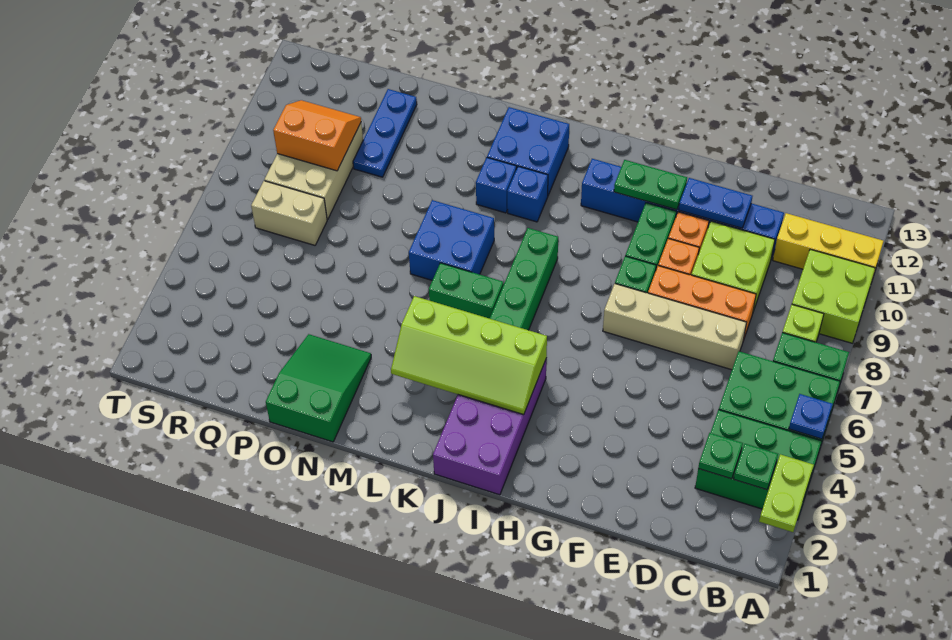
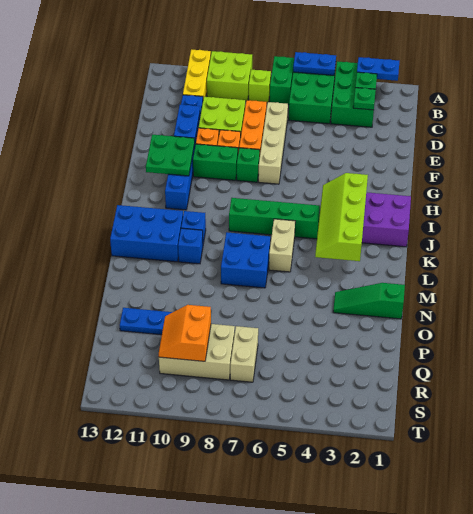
lime 1x2 plate [759,454,814,532] -> blue 1x2 plate [357,57,399,81]
blue 1x1 plate [789,394,833,439] -> blue 1x2 plate [293,52,336,75]
green 1x2 plate [614,160,687,210] -> green 2x2 plate [146,135,195,176]
lime 2x4 slope [391,296,547,415] -> lime 2x4 slope turned to [315,173,368,261]
green 1x2 brick [429,263,503,319] -> tan 1x2 brick [269,219,295,272]
blue 2x2 brick [487,107,569,195] -> blue 2x3 brick [110,205,183,262]
green 2x3 slope [266,334,371,442] -> green 1x3 slope [333,283,405,319]

